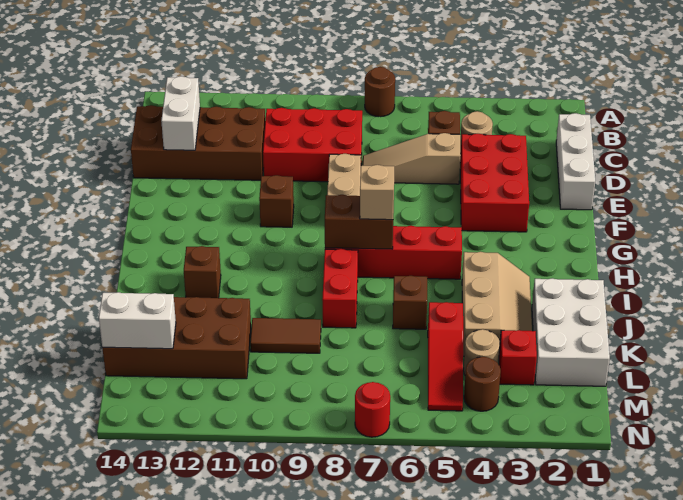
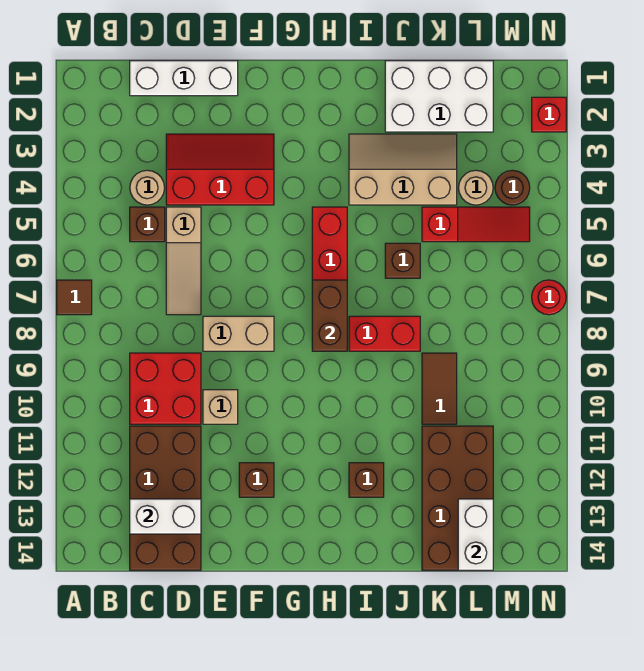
brown 1x1 round brick [365,67,395,117] -> brown 1x1 tile [57,280,92,315]
red 2x3 brick [263,108,362,182] -> red 2x2 brick [130,353,201,424]
red 2x3 brick [460,134,529,232] -> red 2x3 slope [166,134,274,205]
brown 1x1 brick [259,175,294,227] -> brown 1x1 brick moved to [239,463,274,497]
tan 1x1 brick [360,165,394,220] -> tan 1x1 brick moved to [203,390,238,424]
red 1x1 brick [499,330,537,385] -> red 1x1 brick moved to [532,97,566,132]

